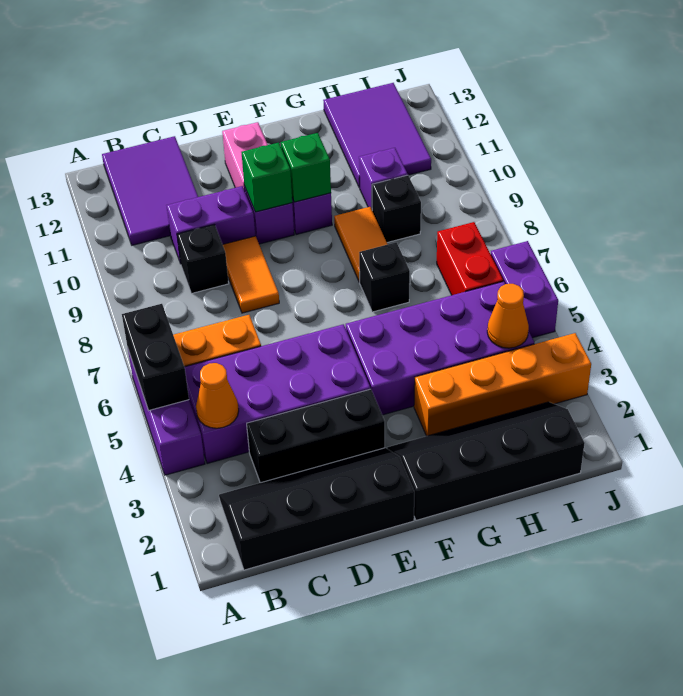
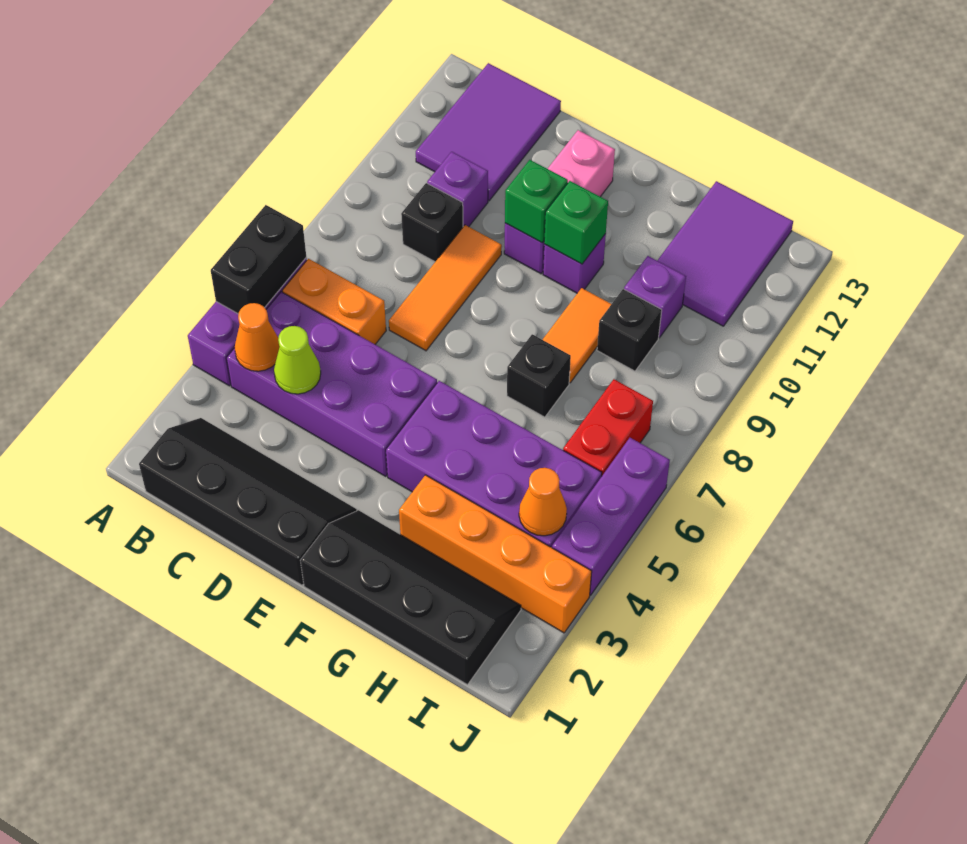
black 1x3 brick [247,389,385,483] -> none
none -> lime 1x1 cone [274,326,321,394]
purple 1x2 brick [166,186,255,264] -> purple 1x1 brick [427,152,488,227]
orange 1x2 tile [223,236,279,313] -> orange 1x3 tile [389,225,502,351]
purple 1x2 brick [491,241,558,338] -> purple 1x3 brick [552,438,670,595]

